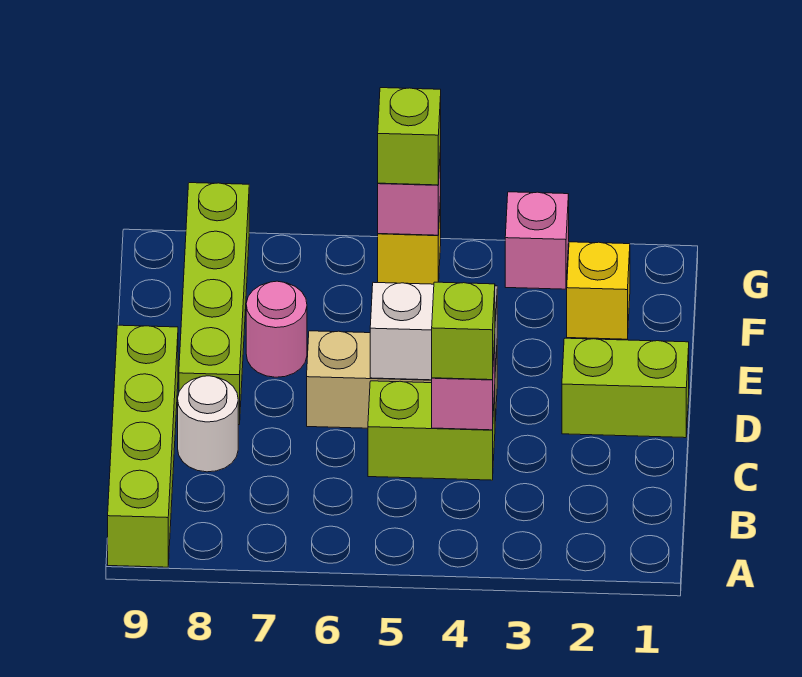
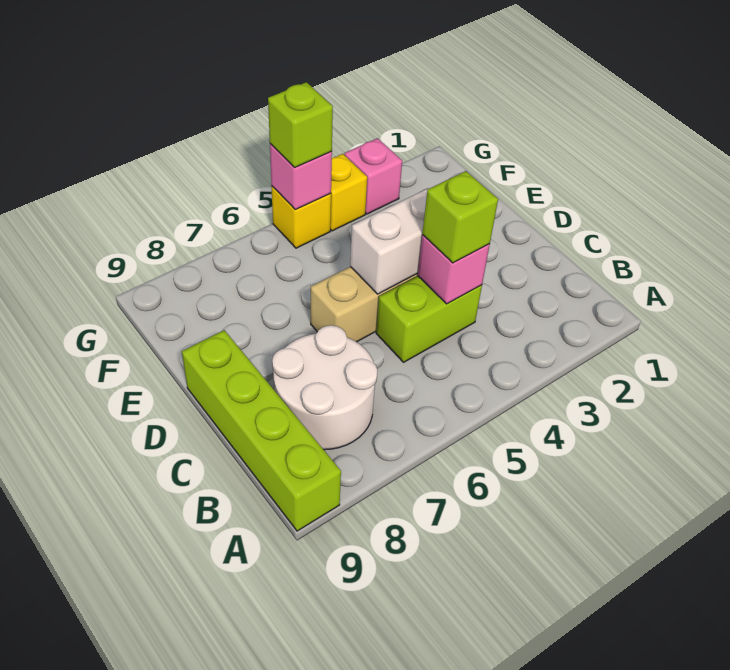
white 1x1 round brick [178,376,238,472] -> white 2x2 round brick [272,325,377,450]
lime 1x2 brick [562,338,689,438] -> none
lime 1x4 brick [179,183,249,425] -> none
pink 1x1 round brick [246,281,307,377] -> none
yellow 1x1 brick [567,242,630,339] -> yellow 1x1 brick moved to [330,154,367,231]

